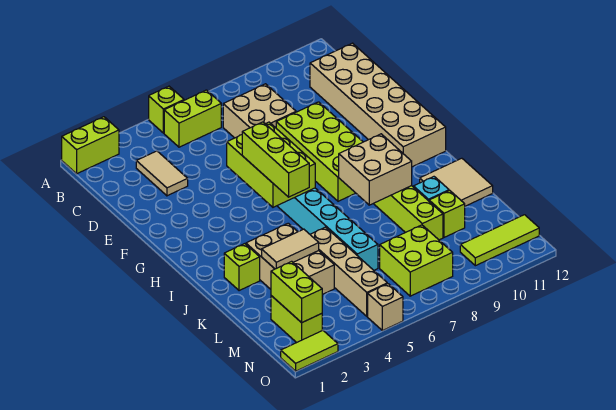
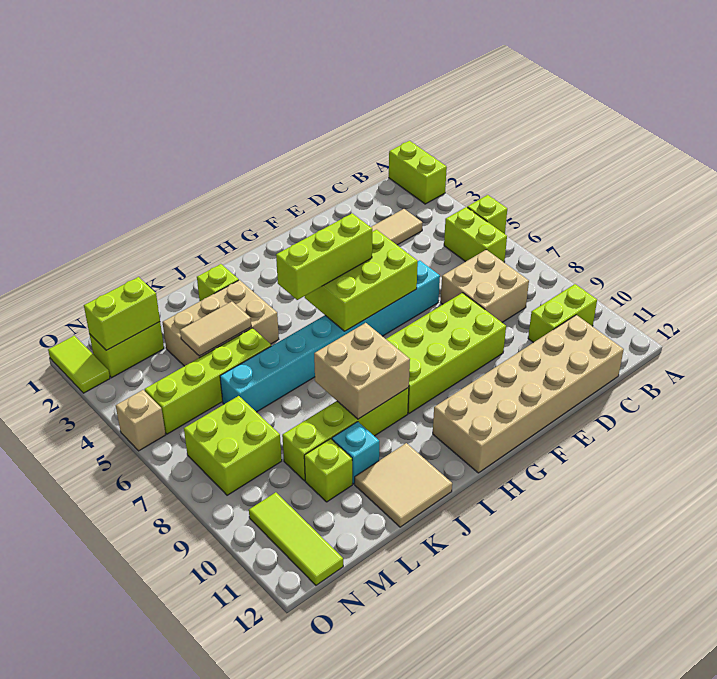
none -> lime 1x2 brick [528,284,597,343]
tan 1x2 tile [262,229,319,269] -> tan 1x2 tile turned to [180,302,251,356]
tan 1x4 brick [310,227,387,316] -> lime 1x4 brick [145,328,271,434]

